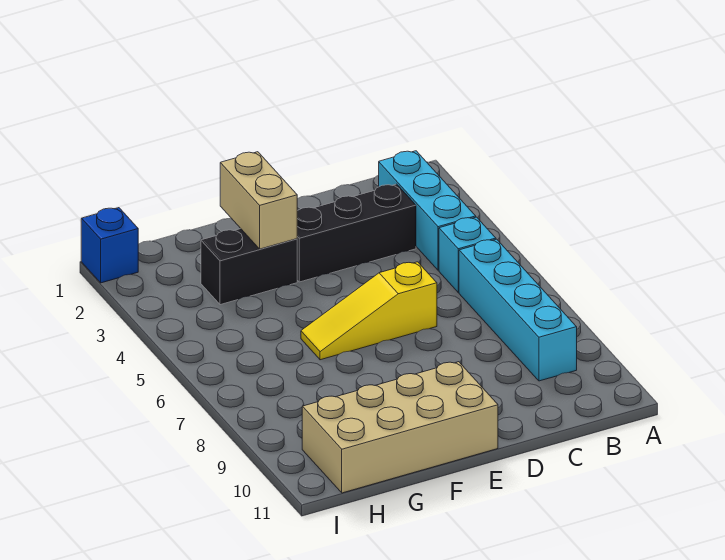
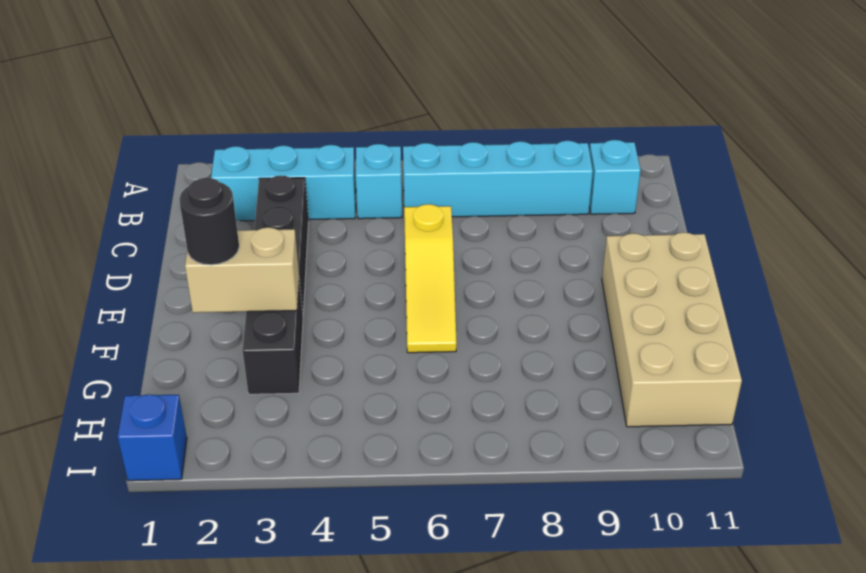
none -> cyan 1x1 brick [589,140,641,214]
none -> black 1x1 round brick [179,178,239,265]

